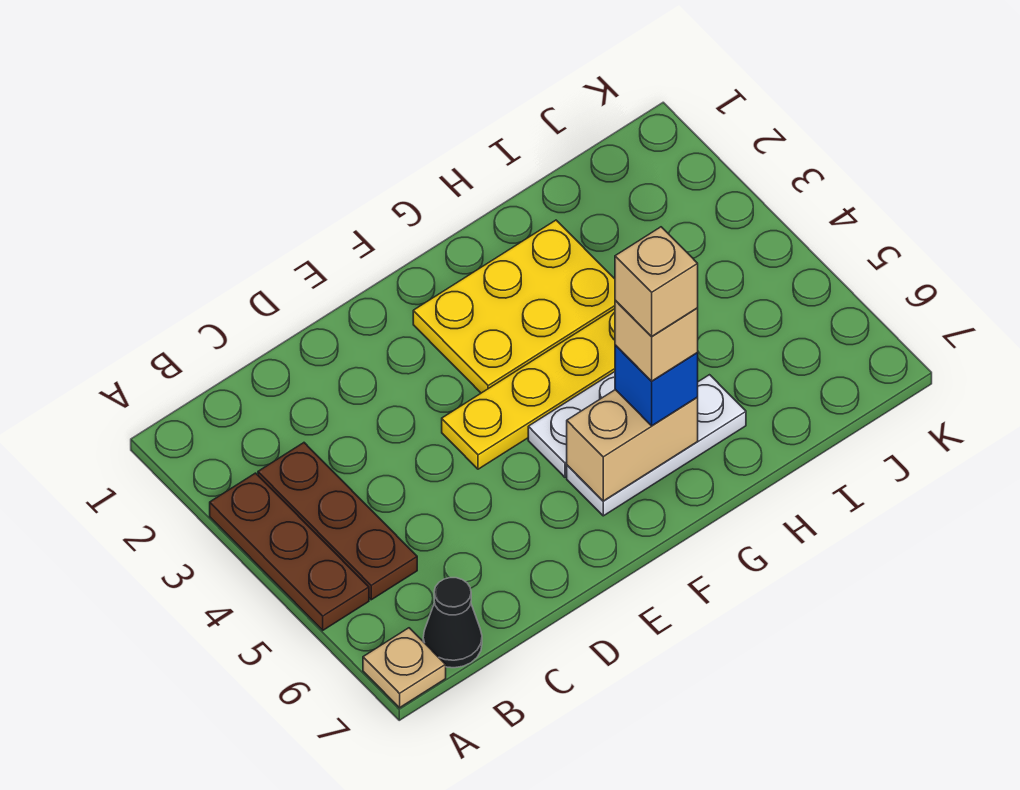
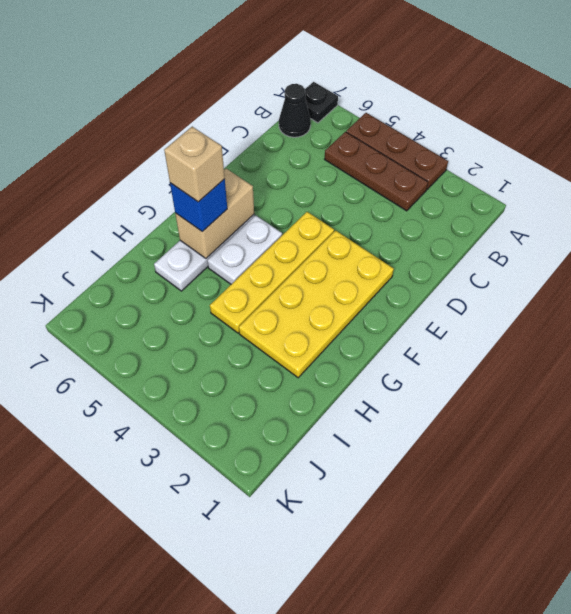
tan 1x1 plate [363,628,446,708] -> black 1x1 plate [305,82,338,123]
yellow 2x3 plate [413,220,615,393] -> yellow 2x4 plate [239,230,394,378]
tan 1x1 brick [615,227,698,337] -> none

